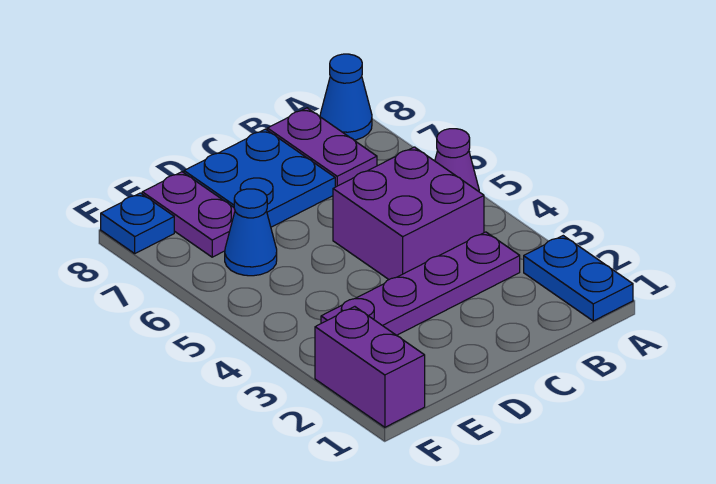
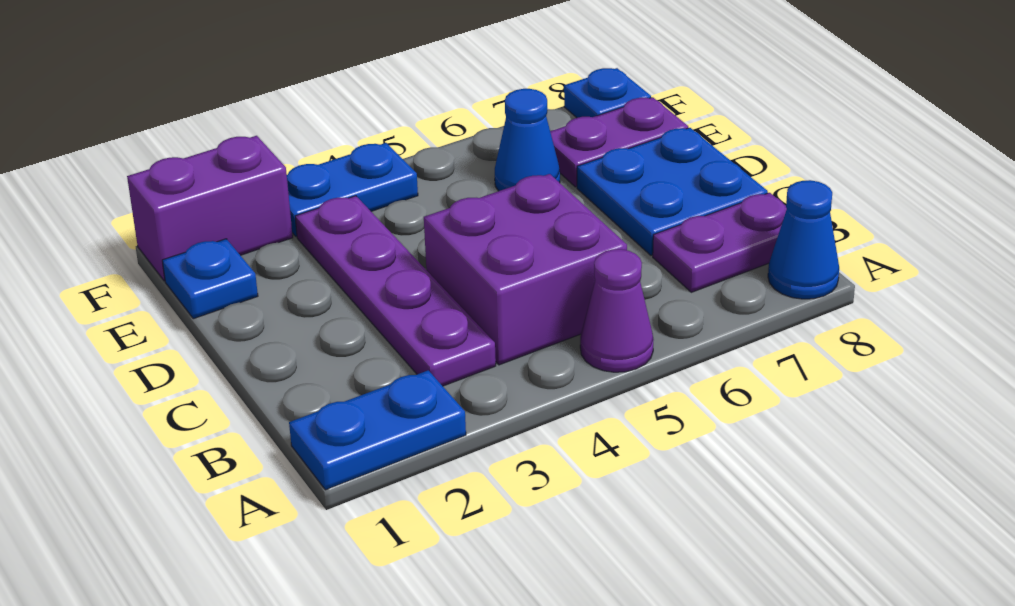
none -> blue 1x1 plate [162,239,258,319]
none -> blue 1x2 plate [287,143,418,237]

